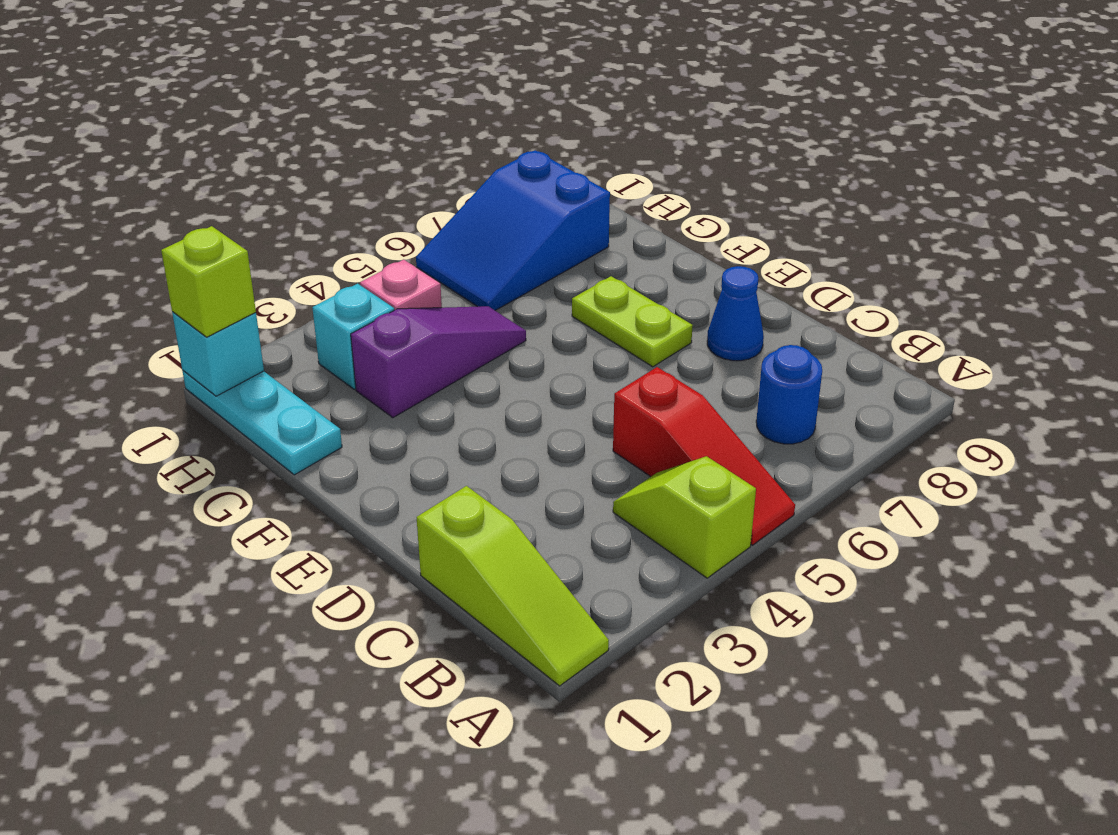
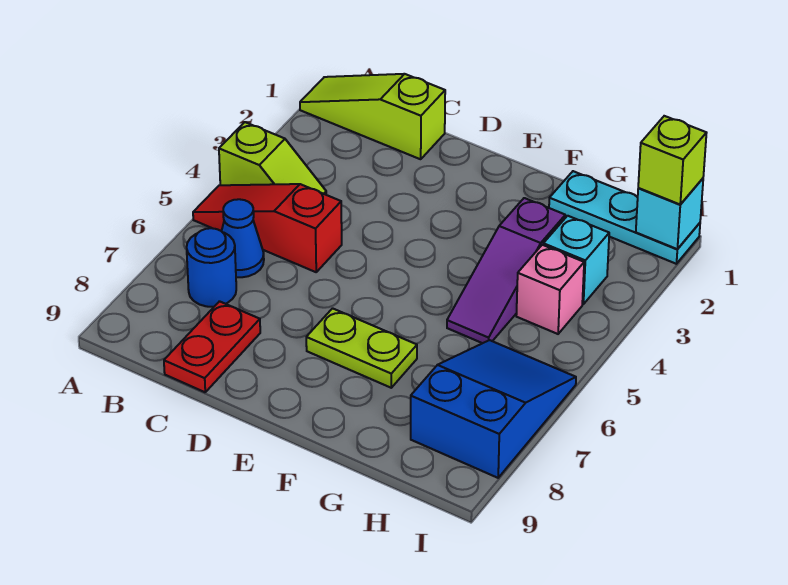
none -> red 1x2 plate [164,301,260,392]
blue 1x1 cone [707,266,764,361] -> blue 1x1 cone moved to [222,199,264,277]

